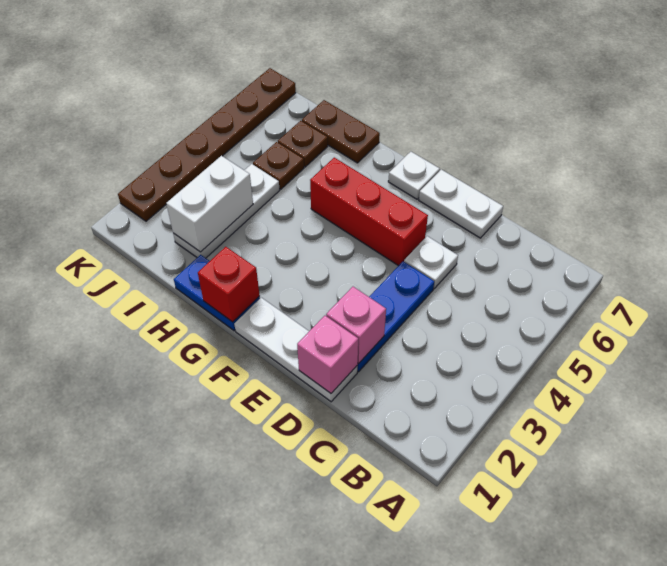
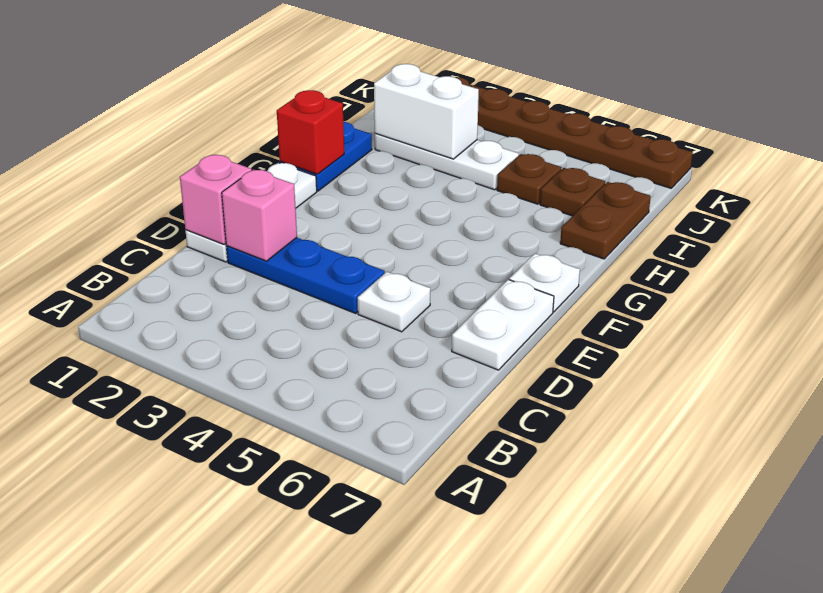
red 1x3 brick [310,158,428,266] -> none

